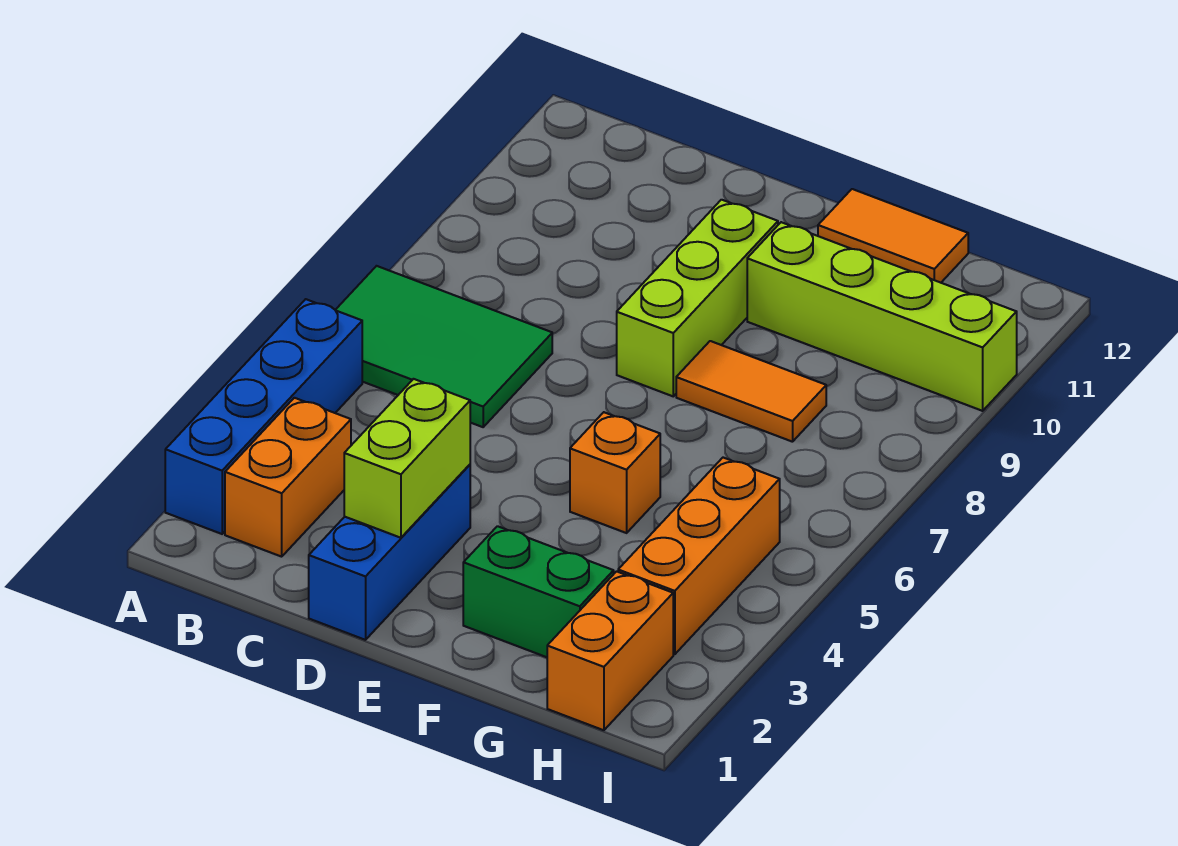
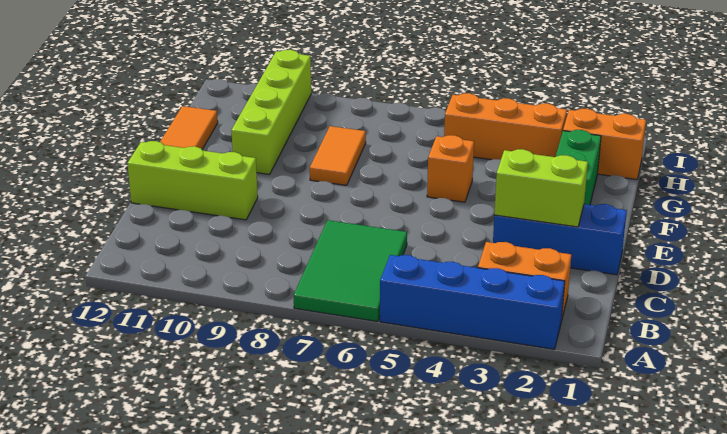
lime 1x3 brick [617,200,778,396] -> lime 1x3 brick moved to [127,141,258,220]

